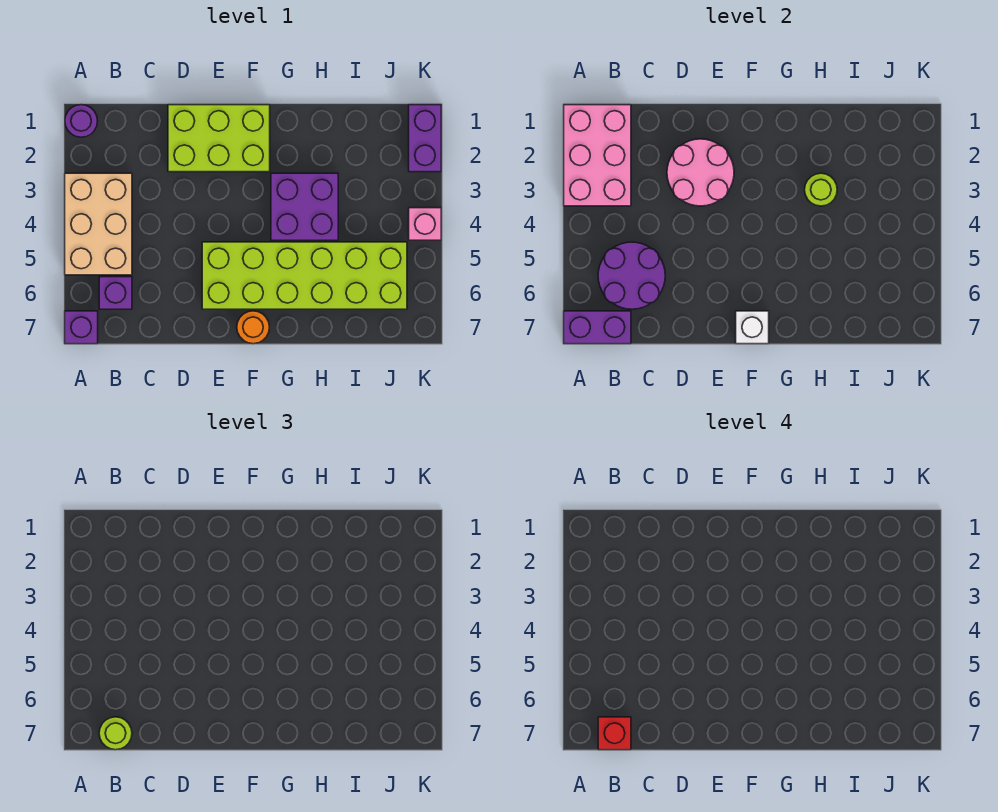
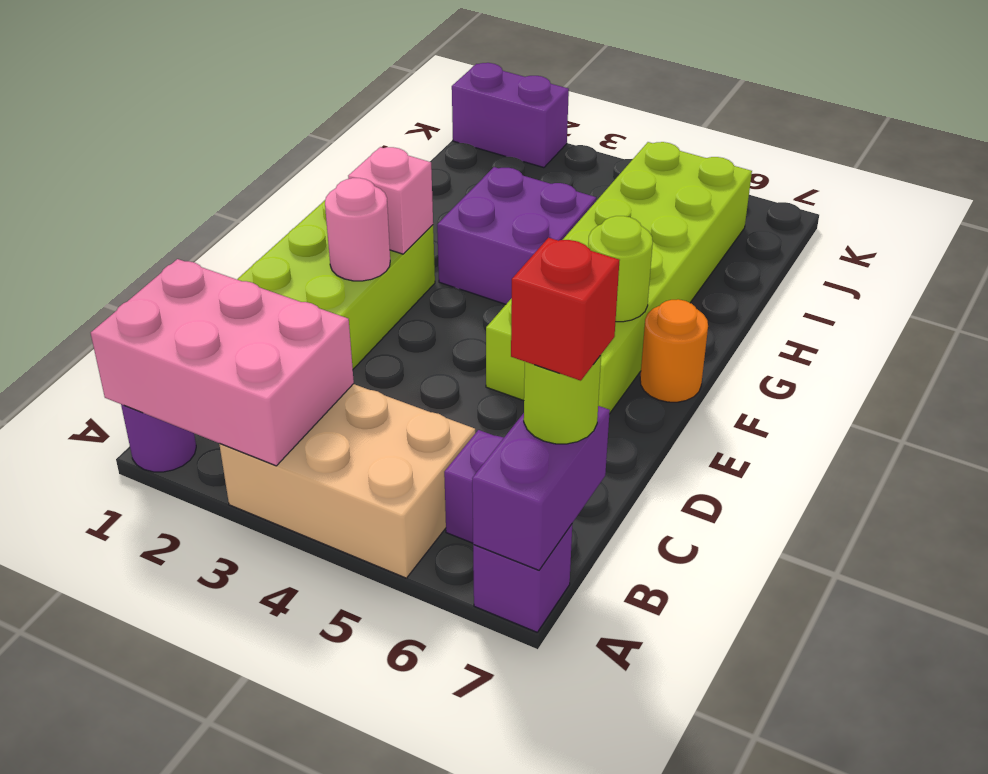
purple 2x2 round brick [598,242,665,309] -> none
pink 2x2 round brick [667,139,734,206] -> pink 1x1 round brick [325,178,390,281]
white 1x1 brick [736,311,769,344] -> none
lime 1x1 round brick [805,173,837,206] -> lime 1x1 round brick moved to [588,216,653,322]
pink 1x1 brick [409,208,441,240] -> pink 1x1 brick moved to [348,147,433,254]

